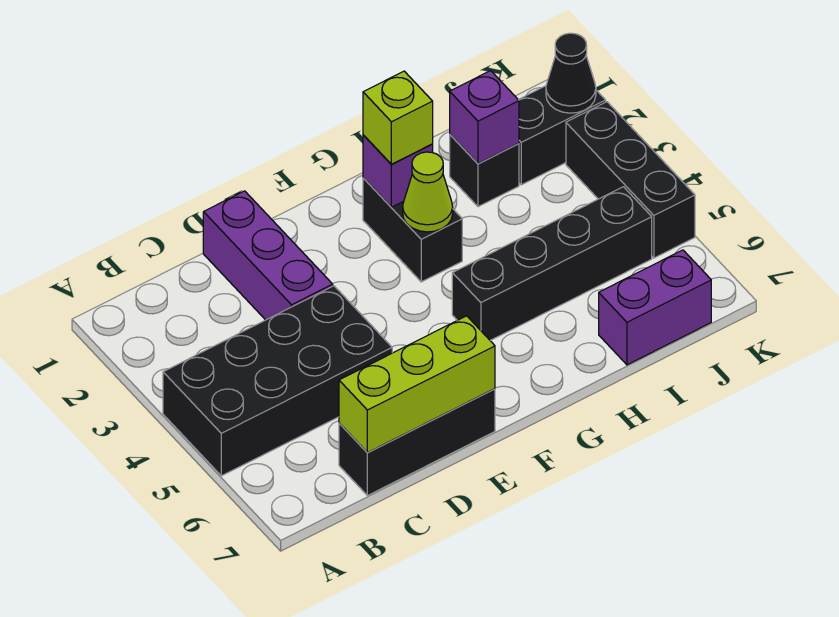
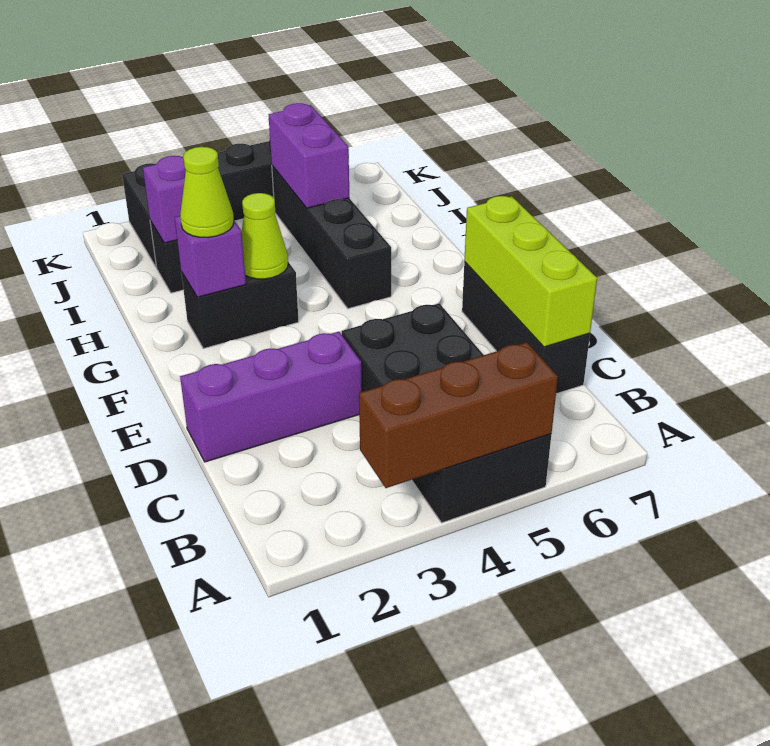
none -> brown 1x3 brick [359,342,558,488]
lime 1x1 brick [363,71,433,164] -> lime 1x1 cone [180,147,234,237]
purple 1x2 brick [599,250,711,365] -> purple 1x2 brick moved to [269,103,349,208]
black 1x1 cone [546,33,596,113] -> none

